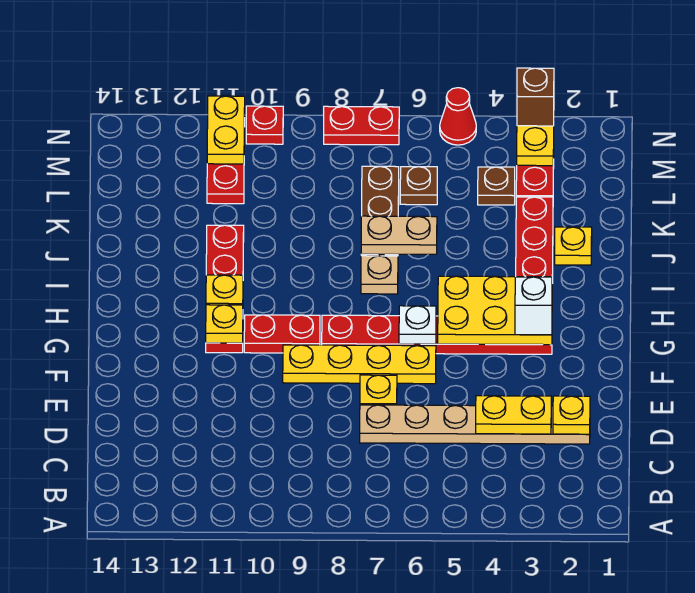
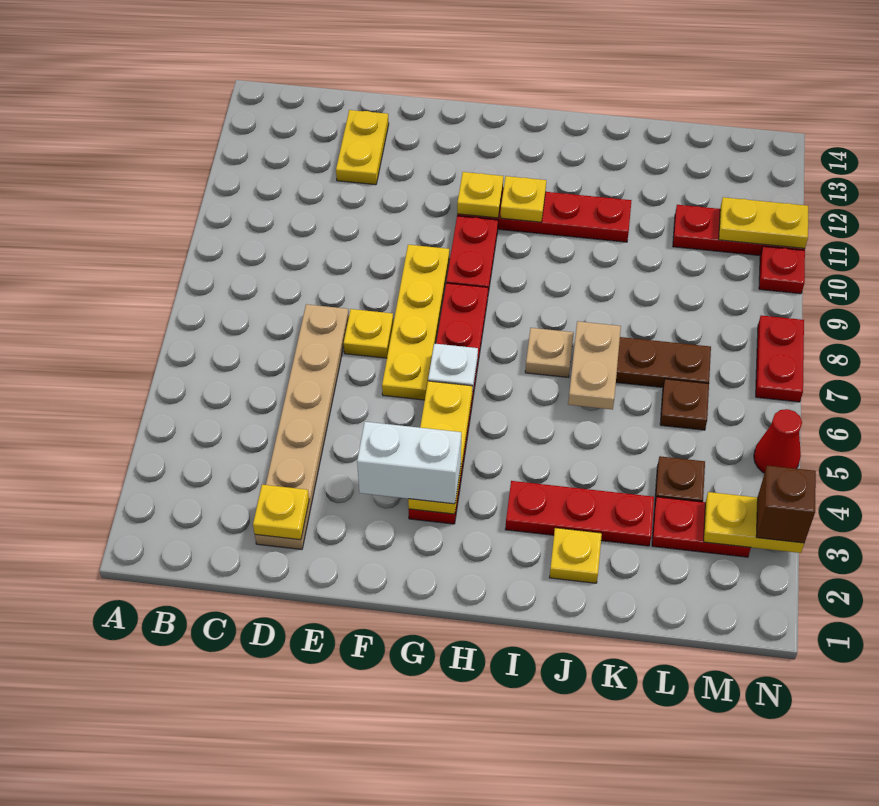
yellow 1x2 plate [476,396,551,434] -> yellow 1x2 plate moved to [336,110,389,185]
yellow 2x3 plate [438,276,552,345] -> yellow 1x3 plate [408,381,472,514]
white 1x1 brick [515,277,552,335] -> white 1x2 brick [357,422,461,504]

